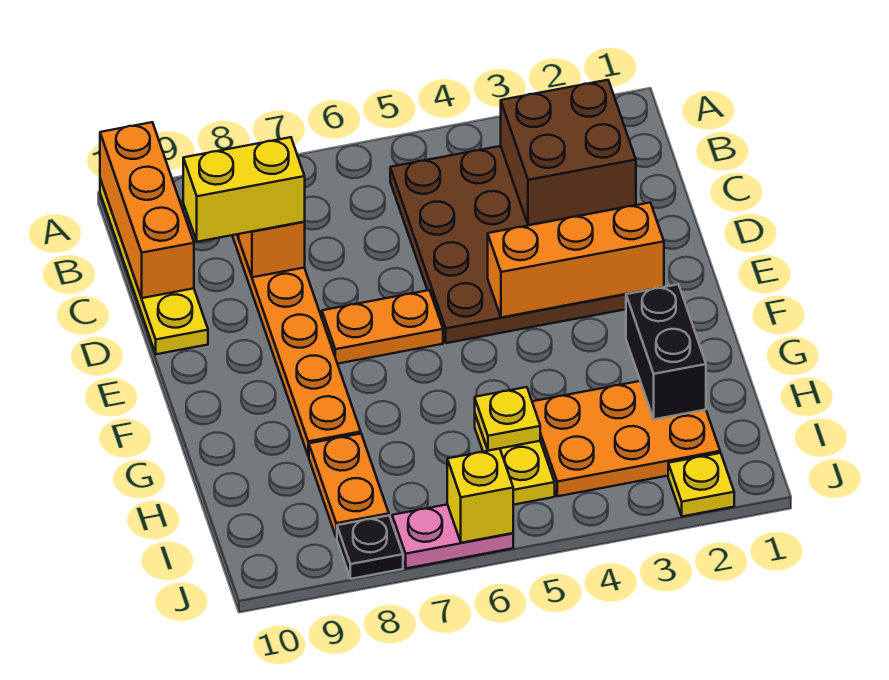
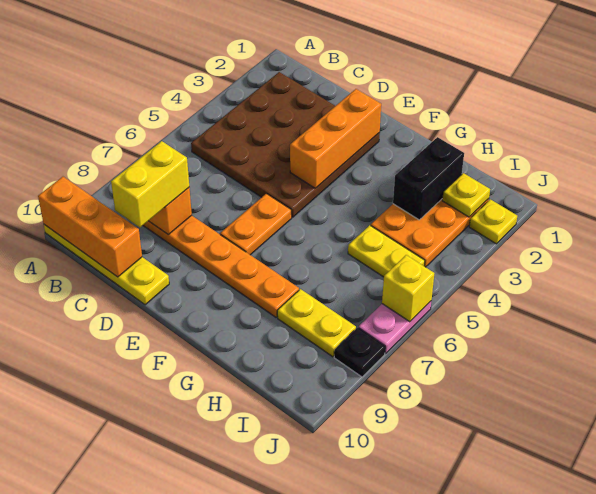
brown 2x2 brick [501,80,636,225] -> none
black 1x2 brick [626,284,706,419] -> black 1x2 brick turned to [393,137,464,220]
yellow 1x1 plate [475,387,540,451] -> yellow 1x1 plate moved to [442,173,490,217]
orange 1x2 plate [309,434,389,538] -> yellow 1x2 plate [277,289,356,357]

